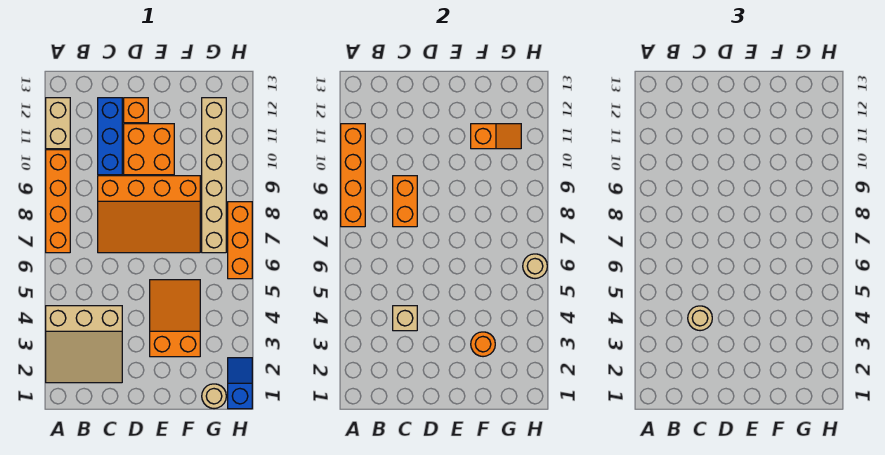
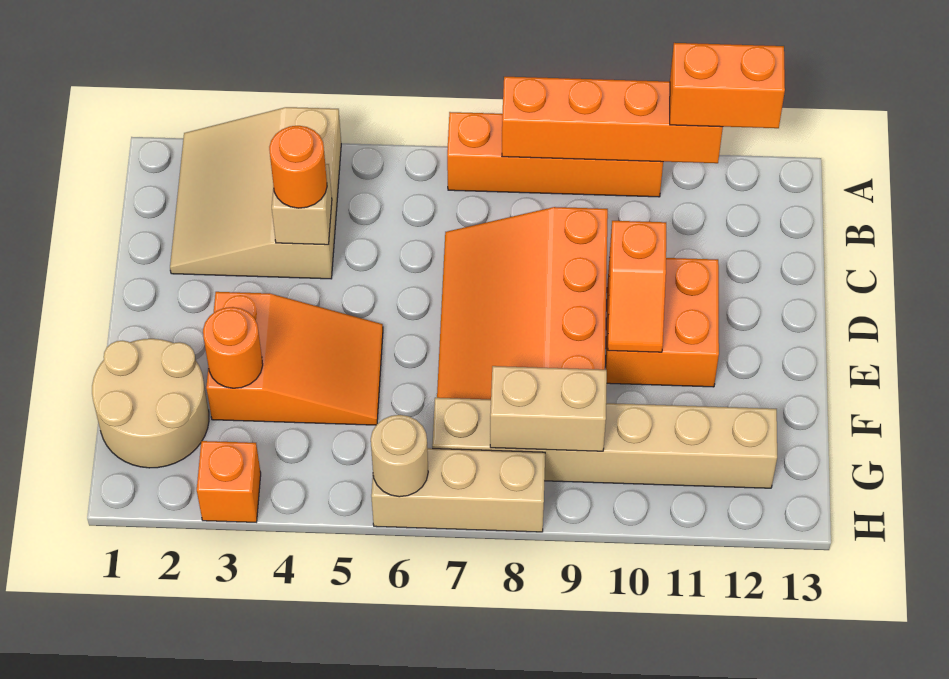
tan 1x2 brick [46,98,70,149] -> tan 1x2 brick moved to [490,366,607,451]
tan 1x1 round brick [688,306,712,331] -> orange 1x1 round brick [269,126,327,208]
orange 1x2 brick [393,176,417,227] -> orange 1x2 brick moved to [670,43,785,128]
blue 1x3 brick [98,98,122,175] -> none
orange 1x1 brick [124,98,148,123] -> orange 1x1 brick moved to [197,441,261,522]
orange 1x2 slope [471,124,521,149] -> orange 1x2 slope moved to [608,221,666,352]
tan 1x1 round brick [202,384,226,409] -> tan 2x2 round brick [92,339,209,468]
blue 1x2 slope [228,358,252,409] -> none
orange 1x3 brick [228,202,252,279] -> tan 1x3 brick [371,448,545,532]

